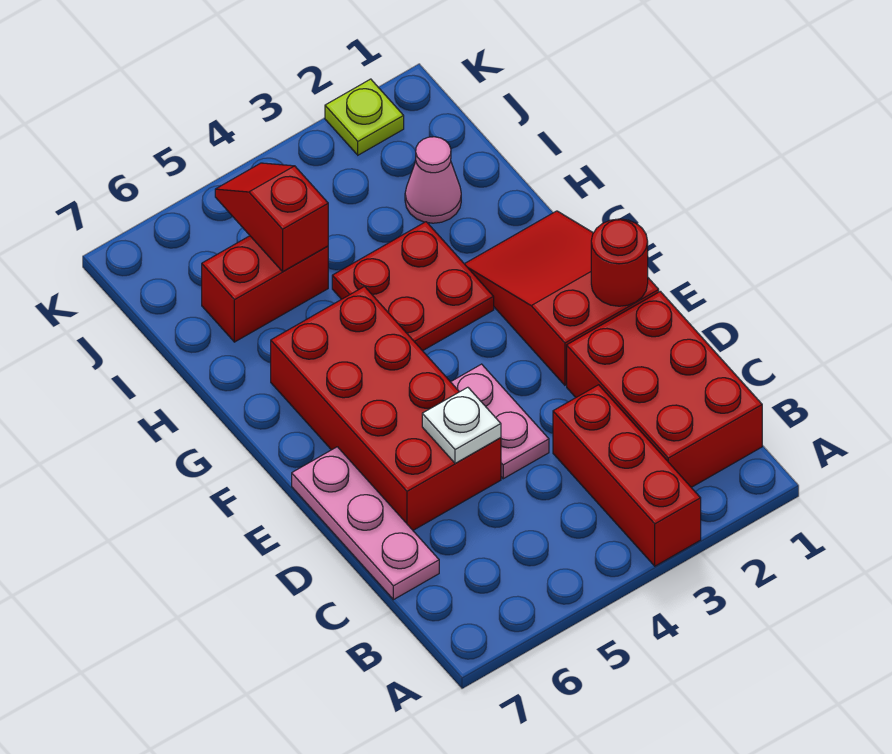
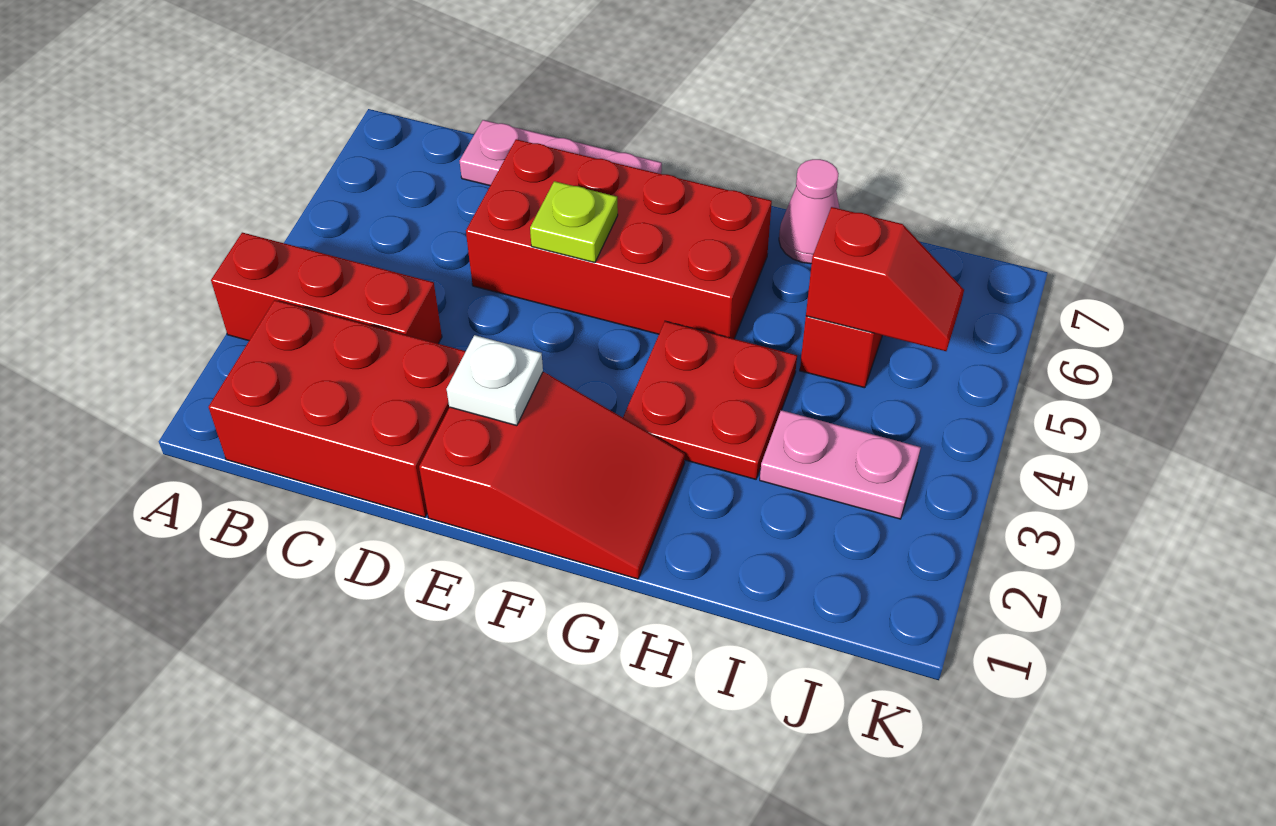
pink 1x2 plate [451,364,549,479] -> pink 1x2 plate moved to [760,410,921,519]
white 1x1 plate [422,387,501,464] -> white 1x1 plate moved to [447,335,543,426]
red 1x1 round brick [591,219,648,306] -> none
pink 1x1 cone [405,137,461,223] -> pink 1x1 cone moved to [779,159,839,264]
lime 1x1 plate [325,79,404,155] -> lime 1x1 plate moved to [530,181,618,263]

